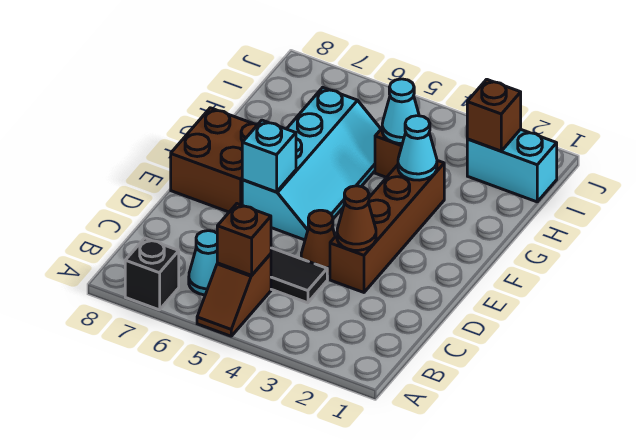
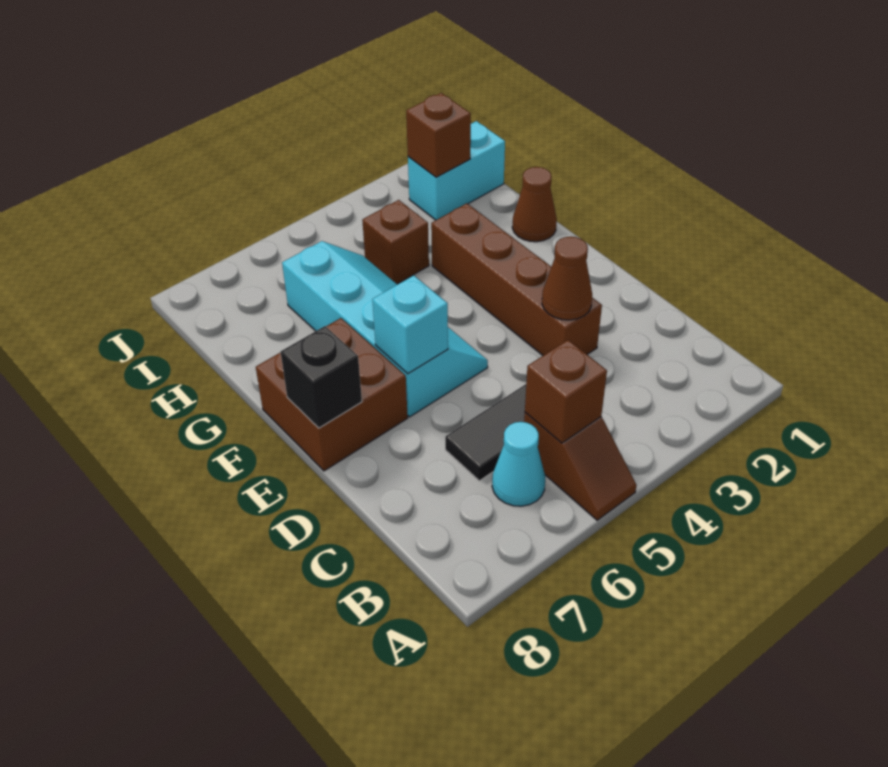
black 1x1 brick [125,238,179,310] -> black 1x1 brick moved to [281,326,362,428]
brown 1x1 cone [301,210,335,274] -> brown 1x1 cone moved to [512,167,557,242]
cyan 1x1 cone [398,116,437,180] -> none
cyan 1x1 cone [382,79,419,143] -> none

